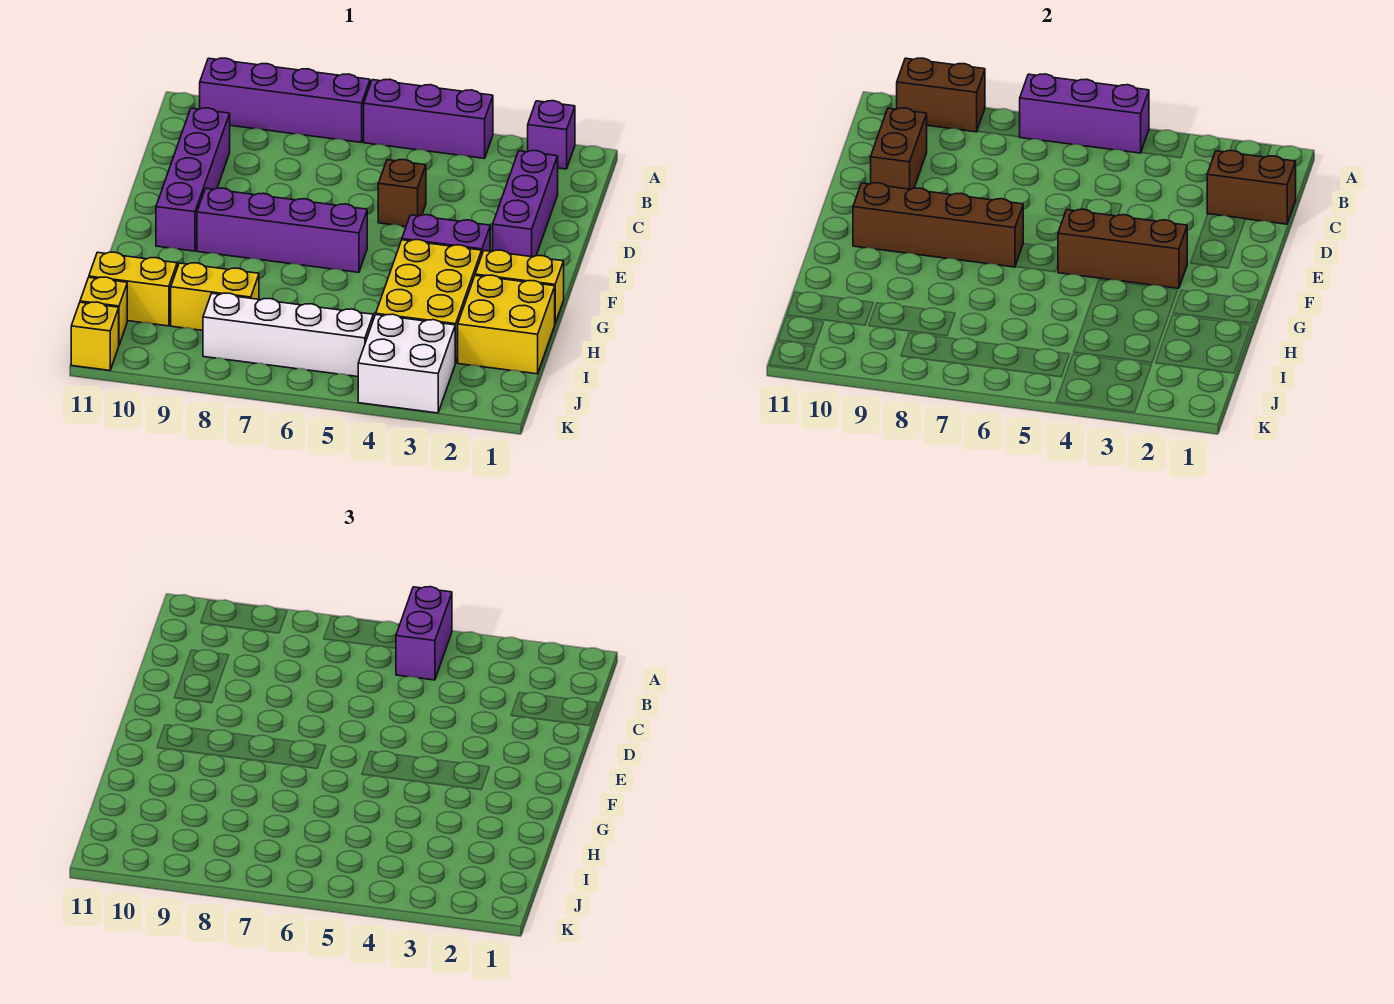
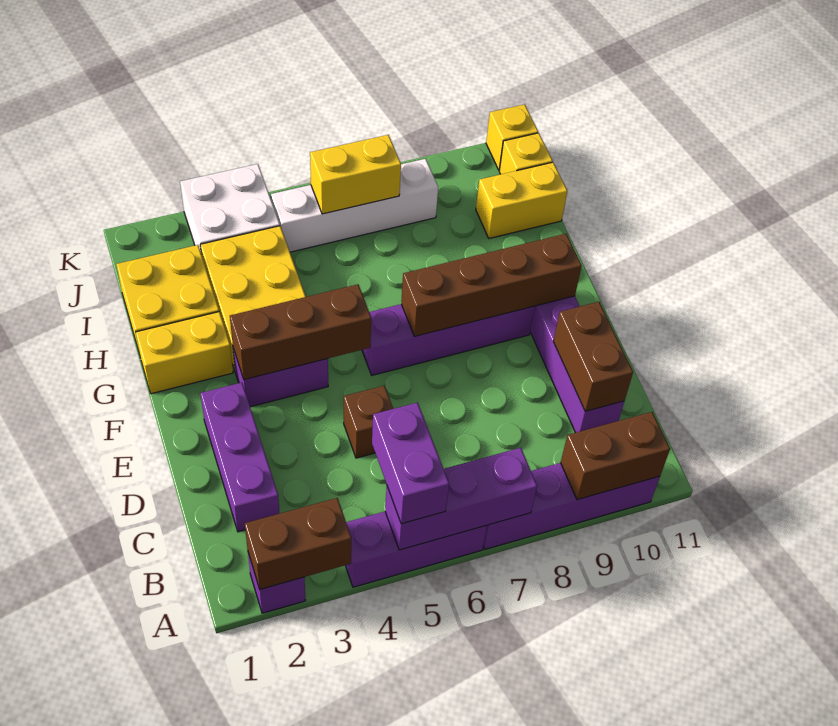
brown 1x2 brick [1207,151,1296,224] -> brown 1x2 brick moved to [245,498,351,589]
yellow 1x2 brick [171,263,259,330] -> yellow 1x2 brick moved to [310,135,401,214]

